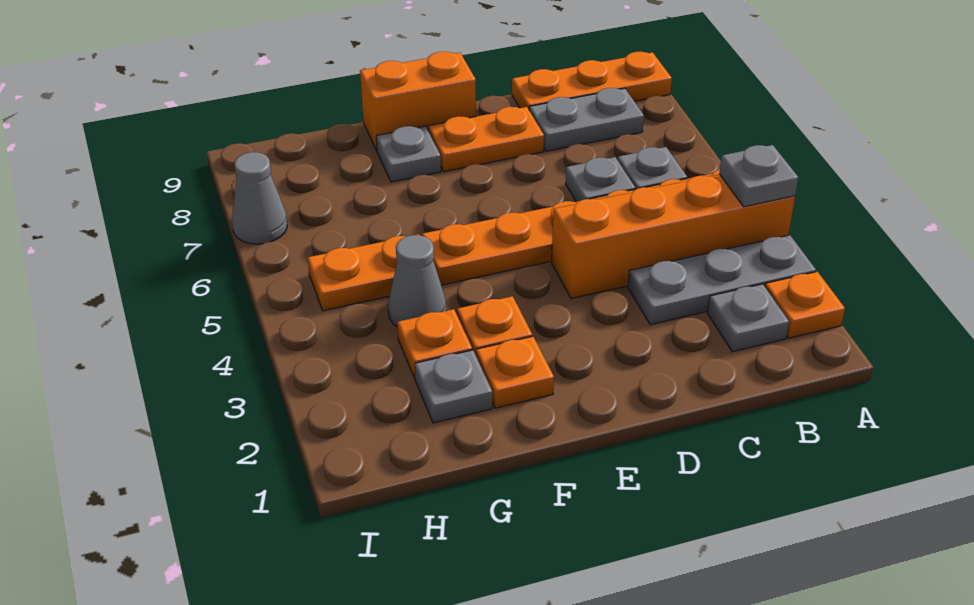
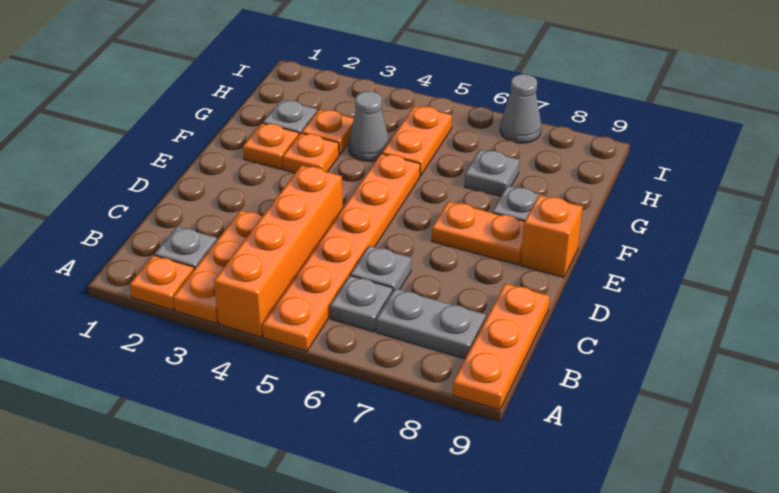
grey 1x3 plate [628,235,816,325] -> orange 1x3 plate [173,210,262,323]
grey 1x1 plate [719,145,798,207] -> grey 1x1 plate moved to [464,150,520,197]
grey 1x2 plate [529,88,644,151] -> grey 1x2 plate turned to [376,289,486,359]
orange 1x2 plate [428,107,544,172] -> orange 1x2 plate turned to [432,201,524,265]
orange 1x2 brick [360,52,476,151] -> orange 1x1 brick [521,195,583,277]

